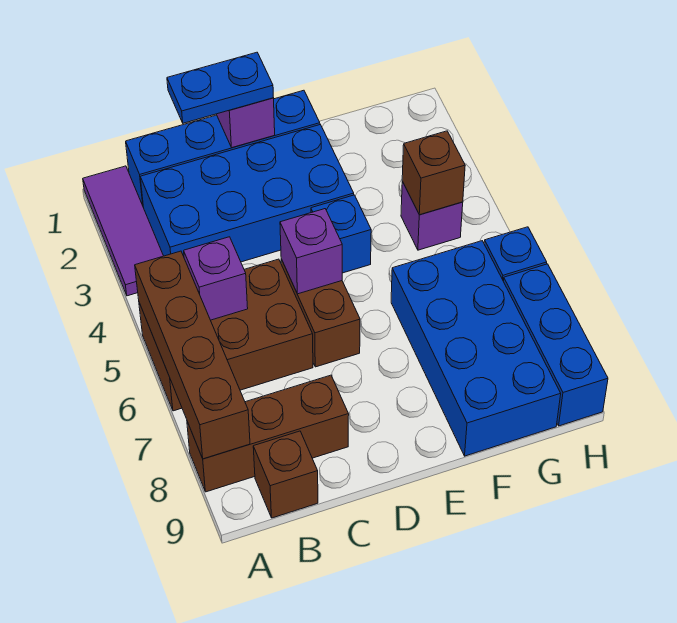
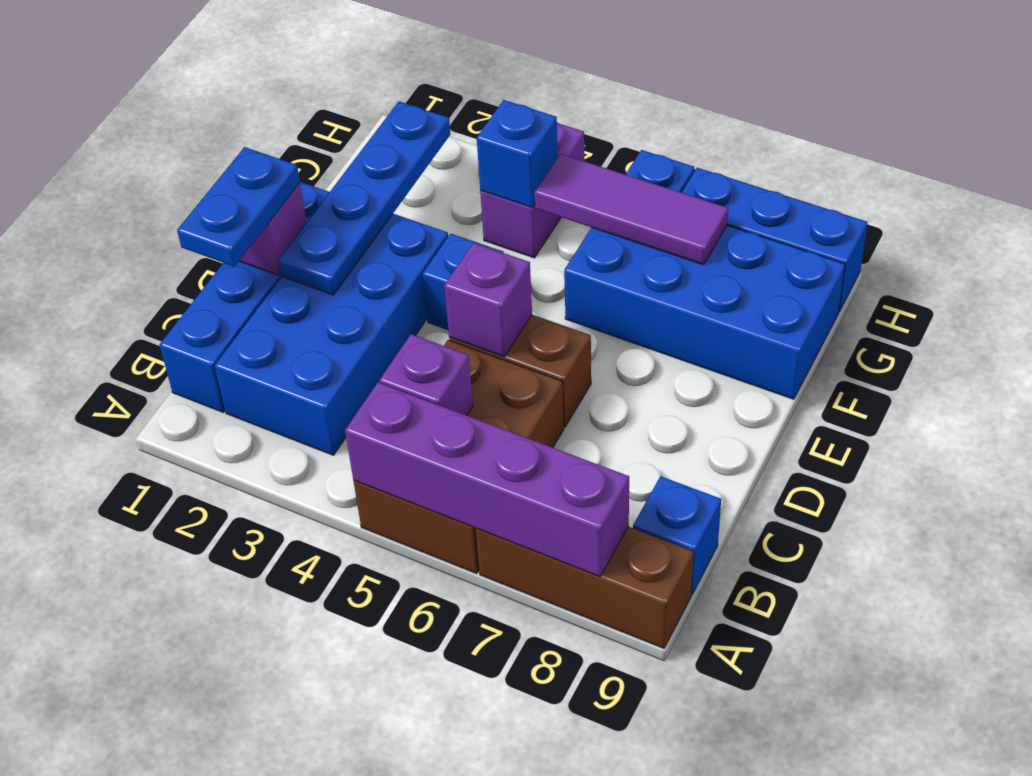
purple 1x3 tile [83,166,163,296] -> purple 1x3 tile moved to [535,154,728,265]
brown 1x4 brick [135,251,250,459] -> purple 1x4 brick [345,383,629,577]
brown 1x3 brick [187,375,349,492] -> brown 1x3 brick turned to [476,527,694,648]
brown 1x1 brick [253,431,318,518] -> blue 1x1 brick [633,476,721,595]
none -> blue 1x4 plate [278,102,450,295]
purple 1x1 brick [401,182,463,250] -> purple 1x2 brick [480,123,584,258]
brown 1x1 brick [402,131,465,215] -> blue 1x1 brick [477,100,558,208]

